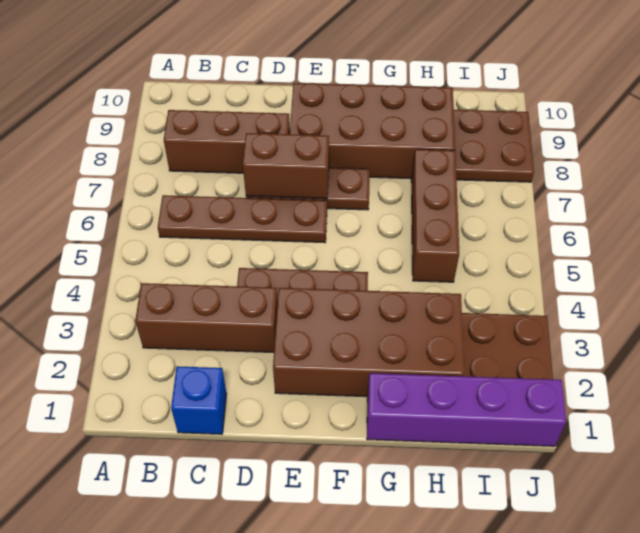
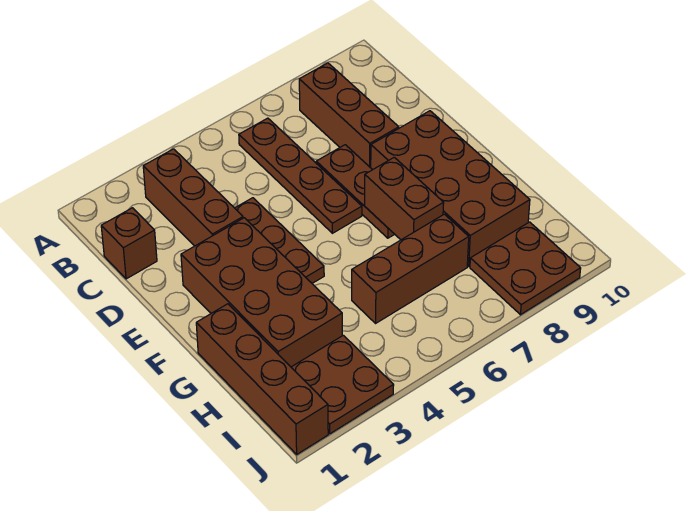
blue 1x1 brick [171,366,227,434] -> brown 1x1 brick [101,208,157,279]
brown 1x2 brick [243,133,329,199] -> brown 1x2 brick moved to [365,157,444,240]
purple 1x4 brick [367,373,566,446] -> brown 1x4 brick [196,304,328,454]

